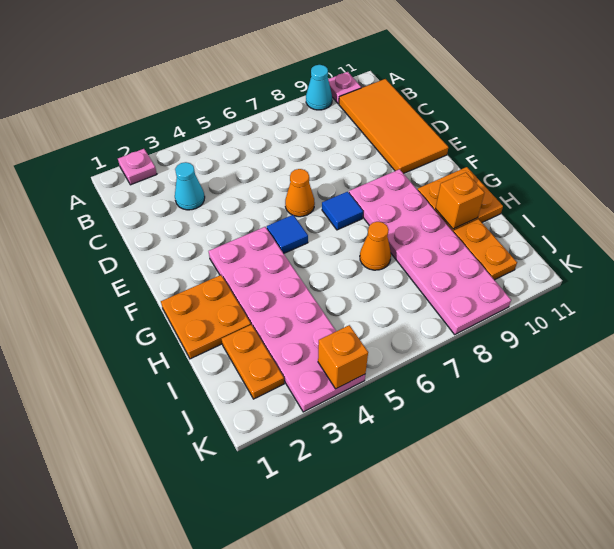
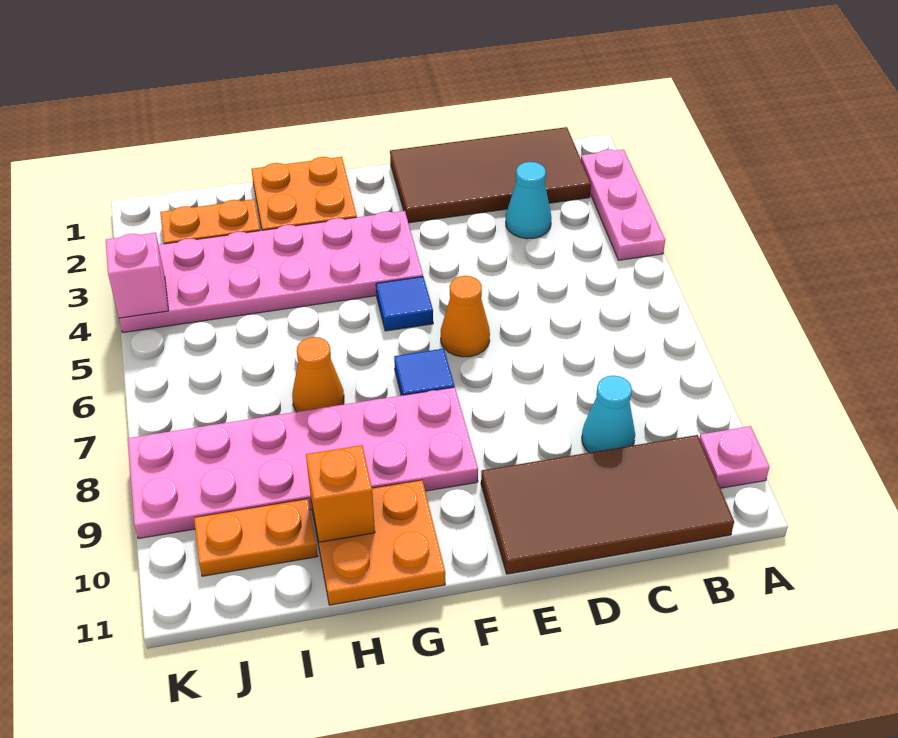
pink 1x1 plate [118,149,157,185] -> pink 1x3 plate [581,149,665,260]
cyan 1x1 cone [306,65,332,110] -> cyan 1x1 cone moved to [582,375,635,453]
none -> brown 2x4 tile [390,127,591,223]
orange 2x4 tile [339,79,448,174] -> brown 2x4 tile [481,435,734,574]
orange 1x1 brick [318,325,368,389] -> pink 1x1 brick [106,233,169,318]

